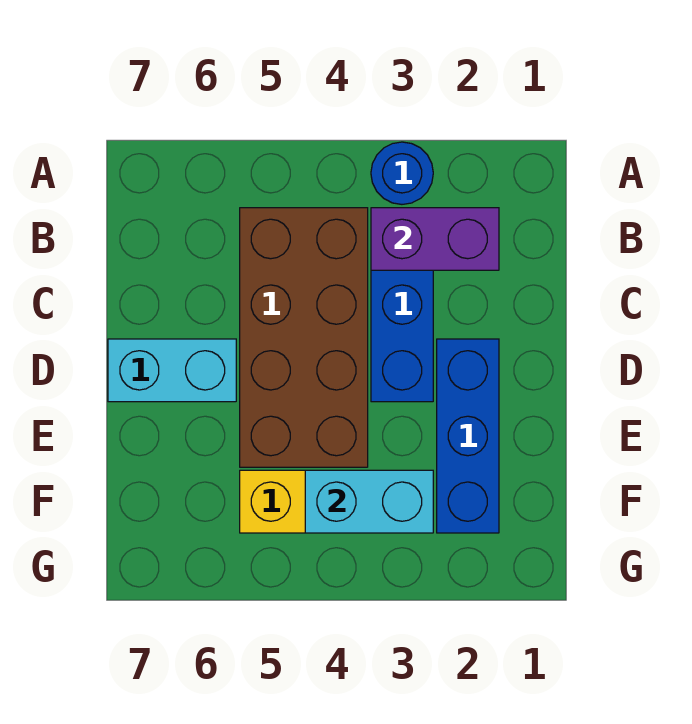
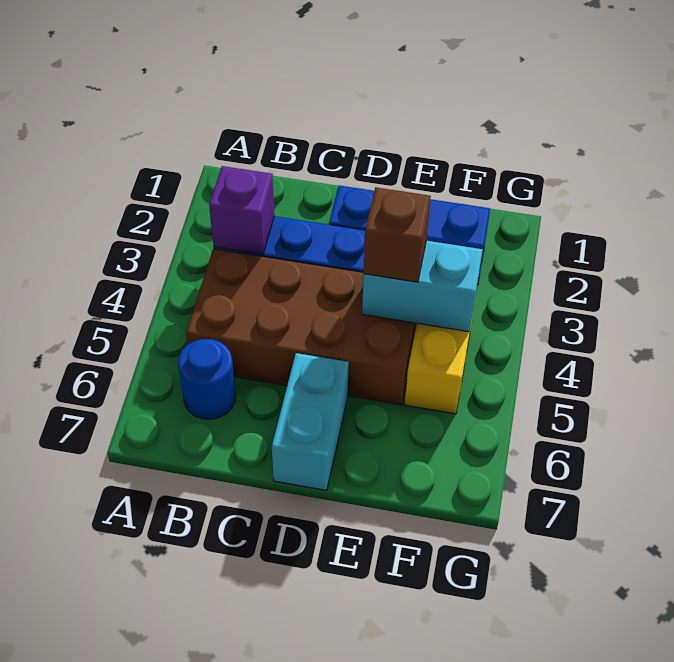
blue 1x1 round brick [371,142,433,204] -> blue 1x1 round brick moved to [178,339,236,419]
purple 1x2 brick [371,208,499,270] -> purple 1x1 brick [209,166,274,254]
none -> brown 1x1 brick [364,187,431,282]
cyan 1x2 brick [305,470,433,533] -> cyan 1x2 brick turned to [362,241,483,332]

